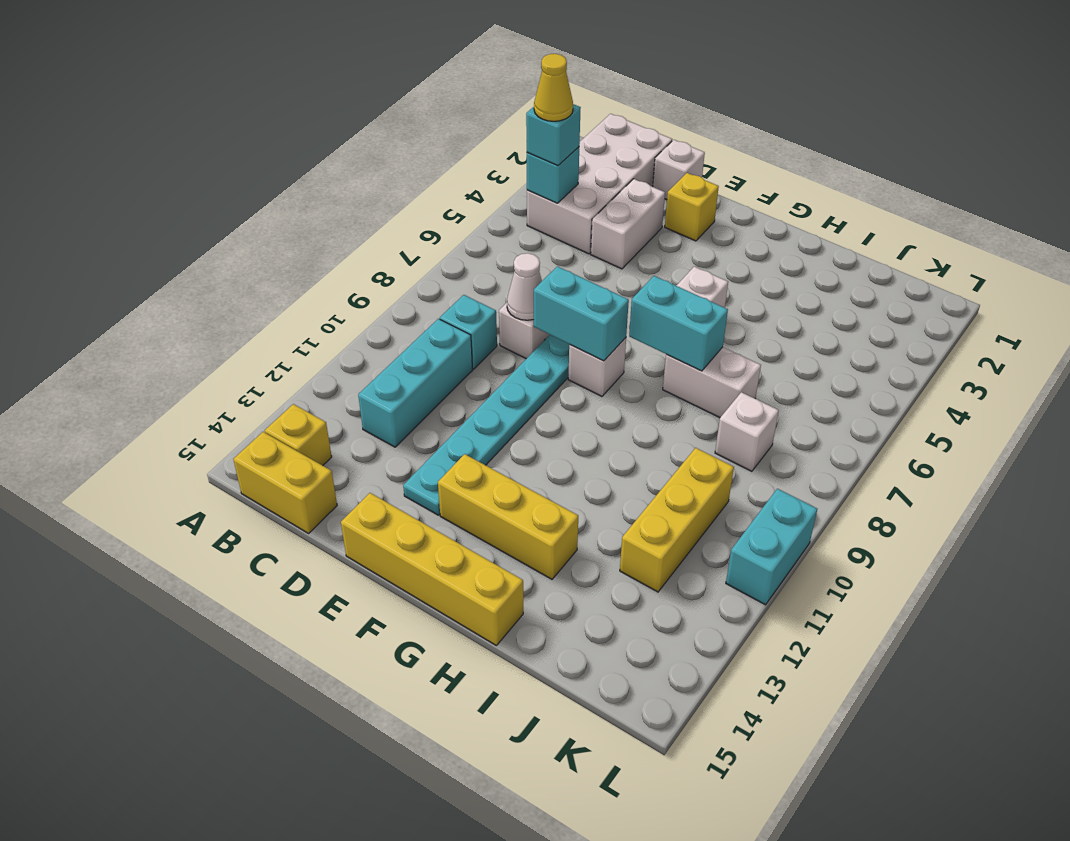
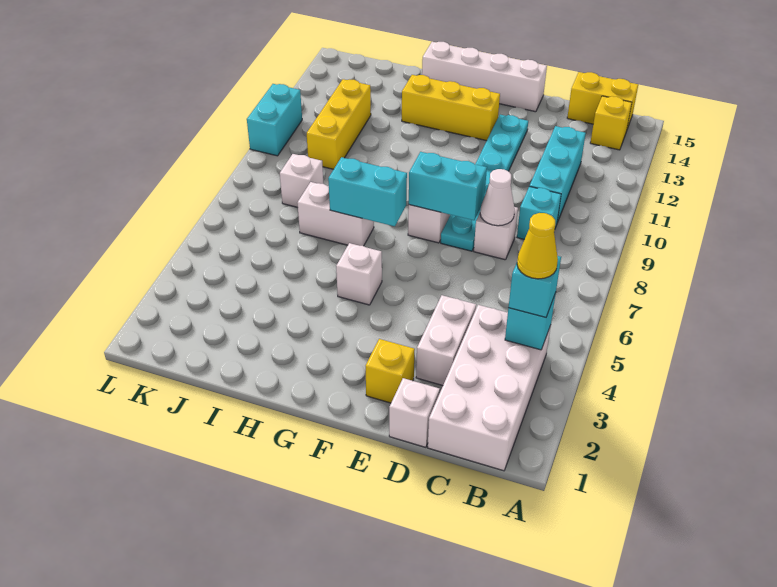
yellow 1x4 brick [341,493,523,646] -> white 1x4 brick [422,42,547,112]

